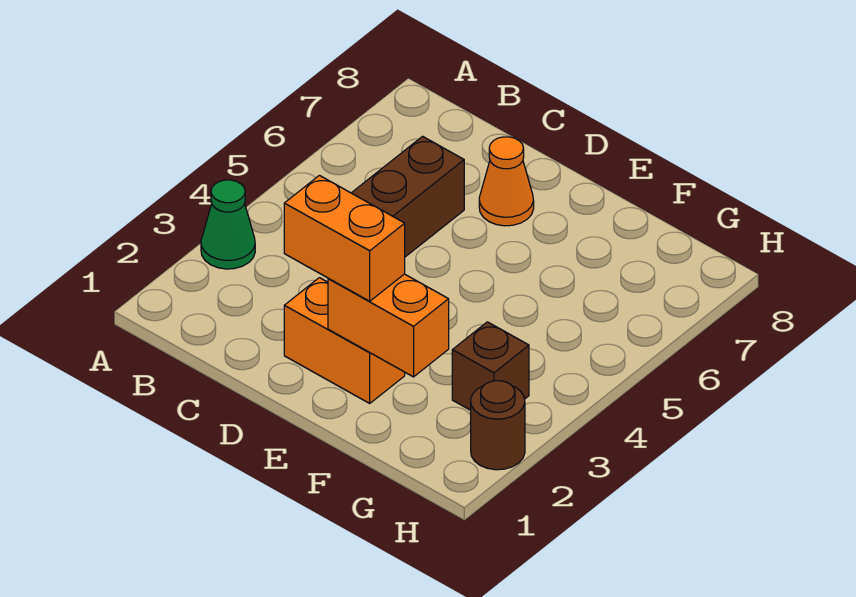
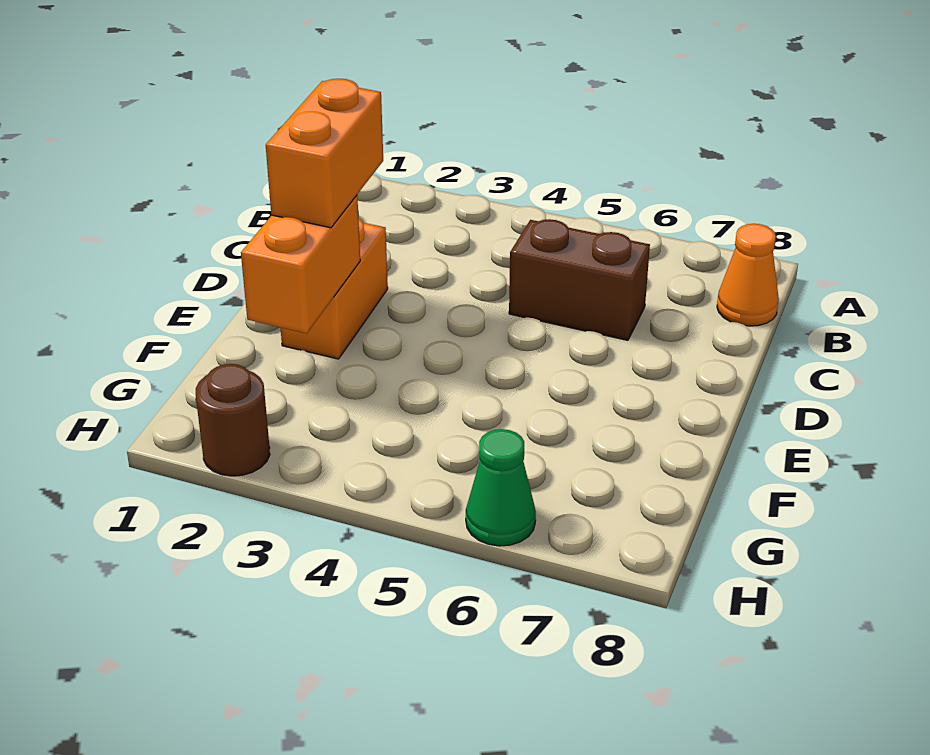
green 1x1 cone [201,180,255,269] -> green 1x1 cone moved to [466,429,536,546]
orange 1x1 cone [479,137,534,226] -> orange 1x1 cone moved to [717,224,779,326]
brown 1x1 brick [452,322,529,410] -> none

